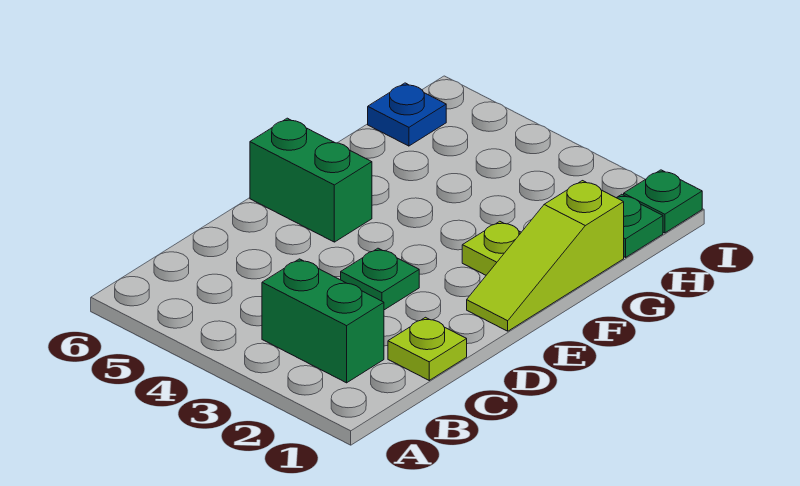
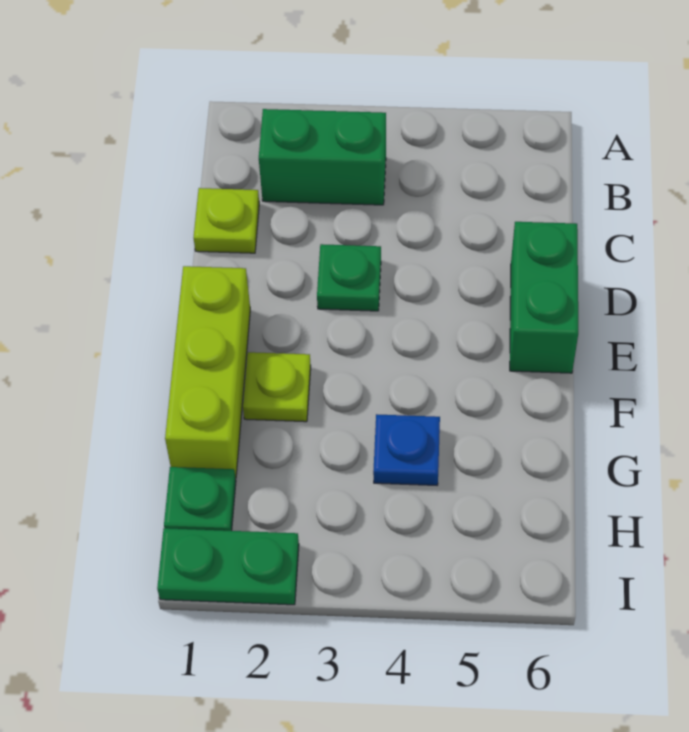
lime 1x3 slope [467,181,624,331] -> lime 1x3 brick [165,266,250,478]
green 1x2 brick [250,118,372,242] -> green 1x2 brick turned to [510,222,578,373]
blue 1x1 plate [368,83,446,146] -> blue 1x1 plate moved to [373,414,440,485]
green 1x1 plate [624,170,702,233] -> green 1x2 plate [157,528,299,605]

